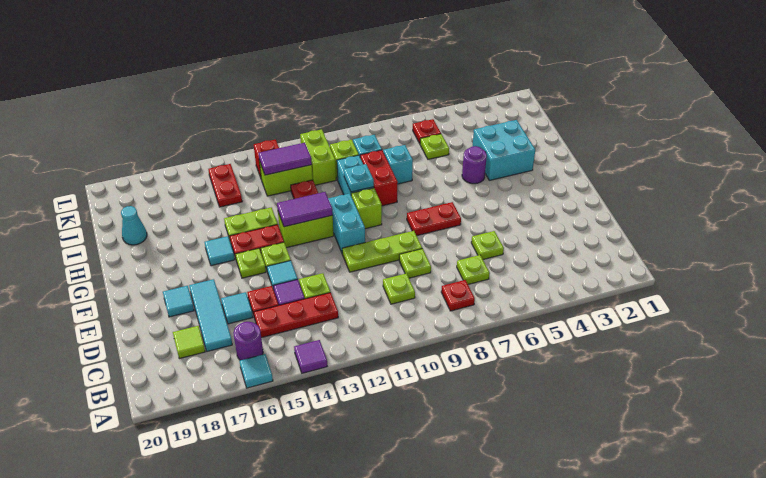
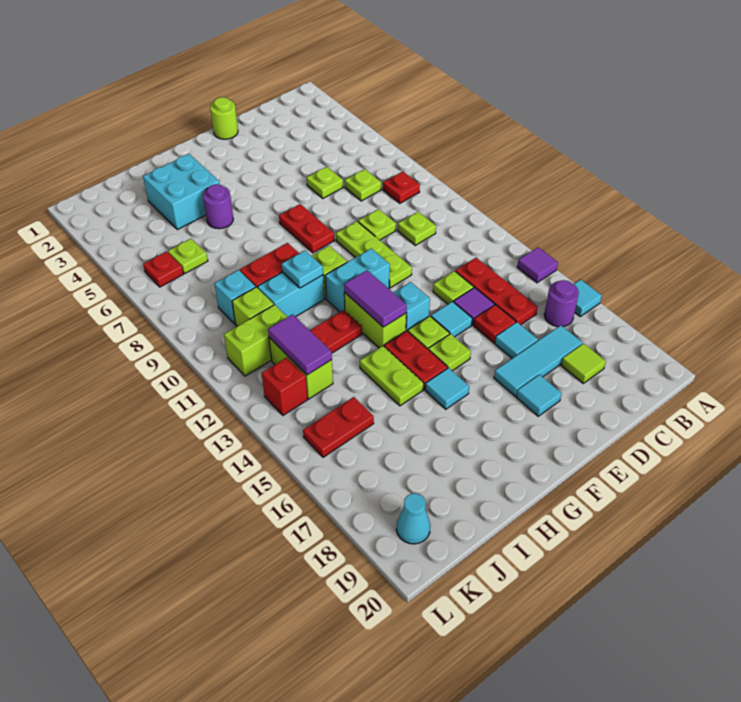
none -> lime 1x1 round brick [210,97,238,139]
cyan 1x1 brick [383,145,413,184] -> cyan 1x1 brick moved to [393,282,430,331]
cyan 1x1 cone [121,206,147,245] -> cyan 1x1 cone moved to [396,493,430,544]

